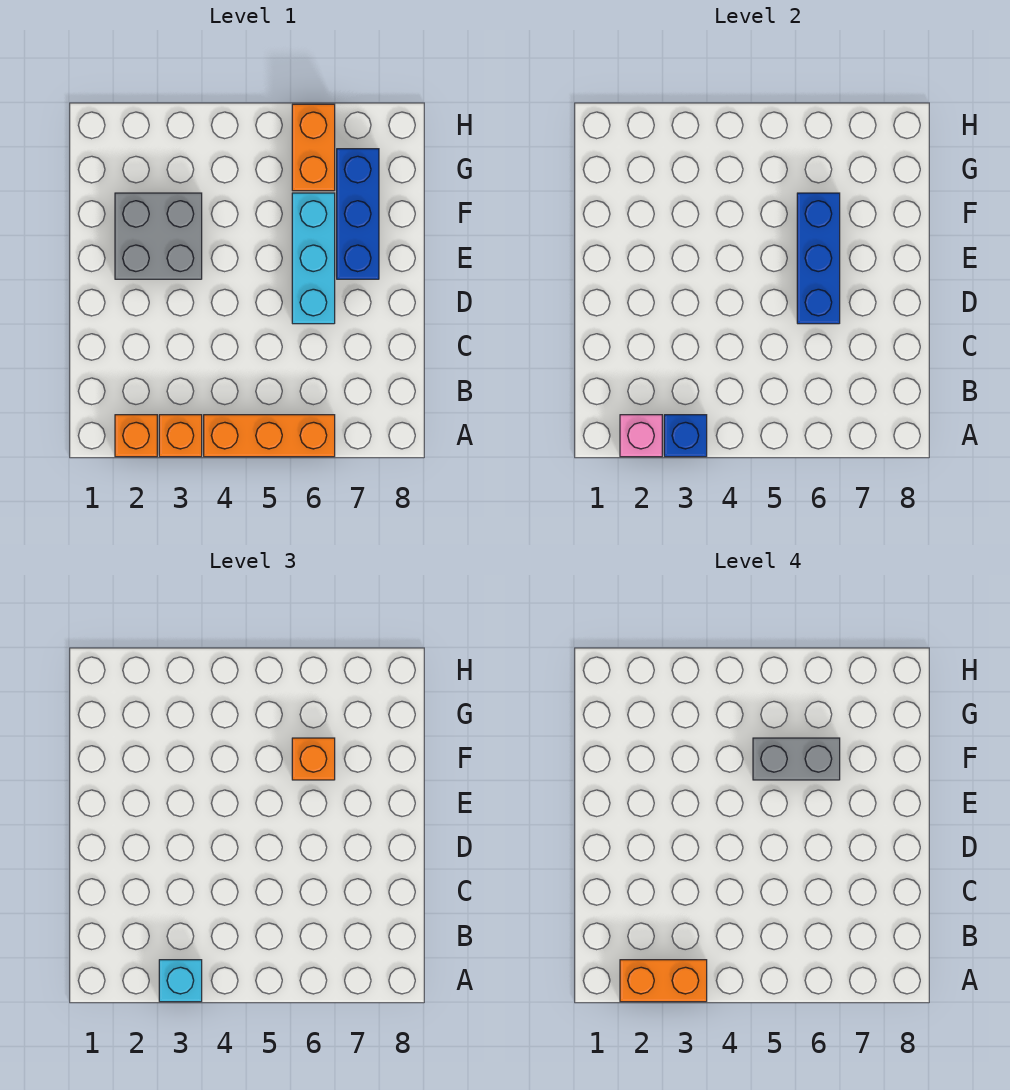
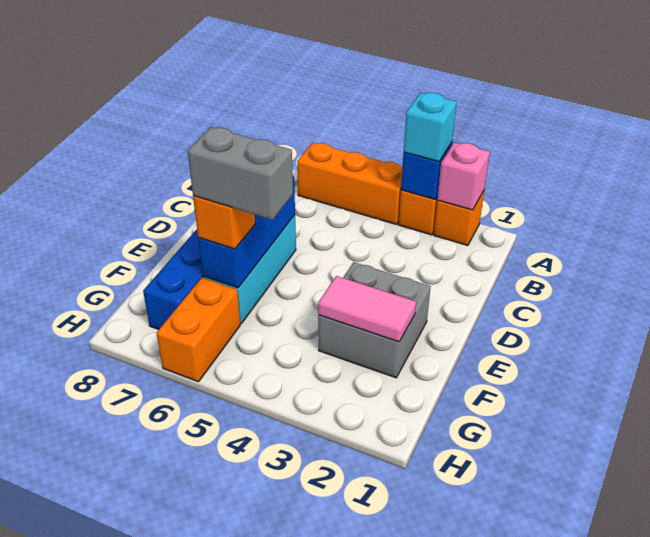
orange 1x2 brick [620,960,707,1002] -> none
none -> pink 1x2 tile [318,276,416,342]

